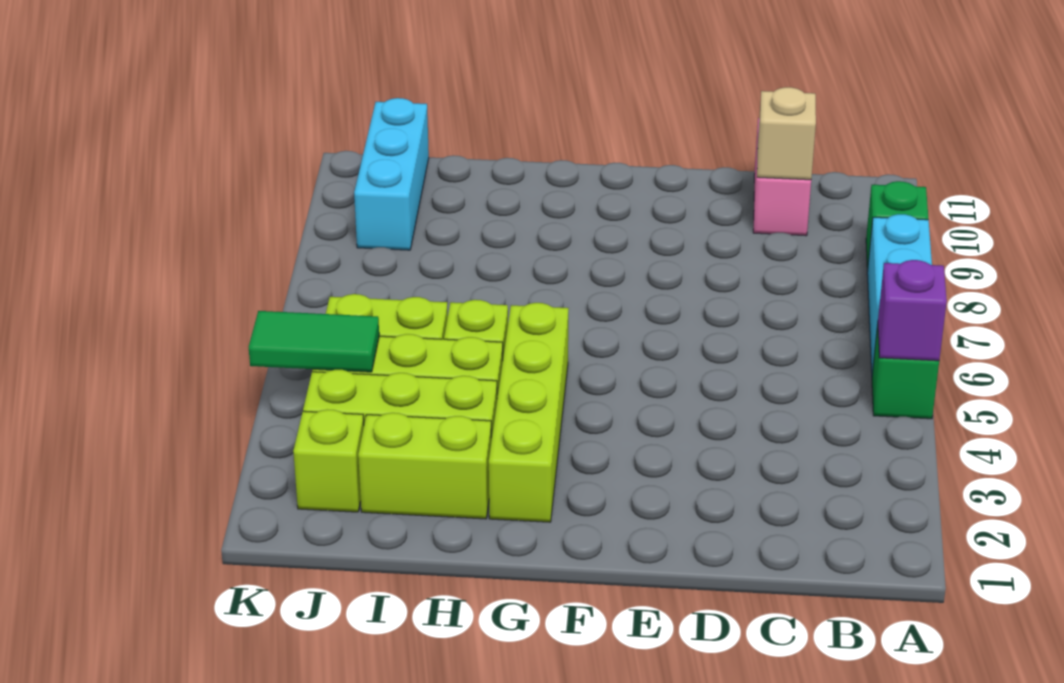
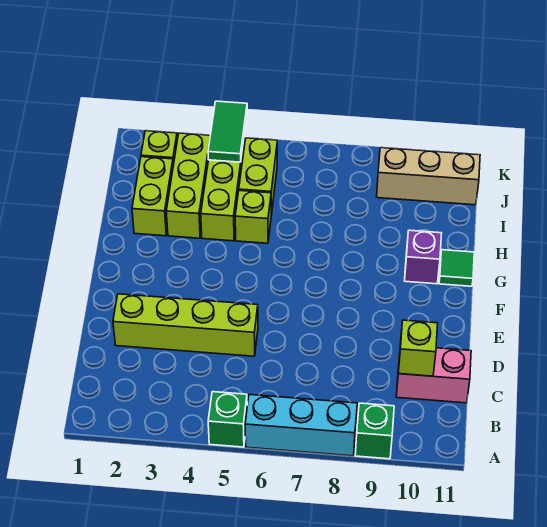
purple 1x1 brick [878,260,947,361] -> purple 1x1 brick moved to [405,230,442,284]
tan 1x1 brick [757,87,816,180] -> lime 1x1 brick [398,320,438,376]
lime 1x4 brick [489,303,569,522] -> lime 1x4 brick moved to [113,294,258,356]
none -> green 1x1 tile [439,250,474,286]
cyan 1x3 brick [354,98,429,250] -> tan 1x3 brick [377,148,480,205]

